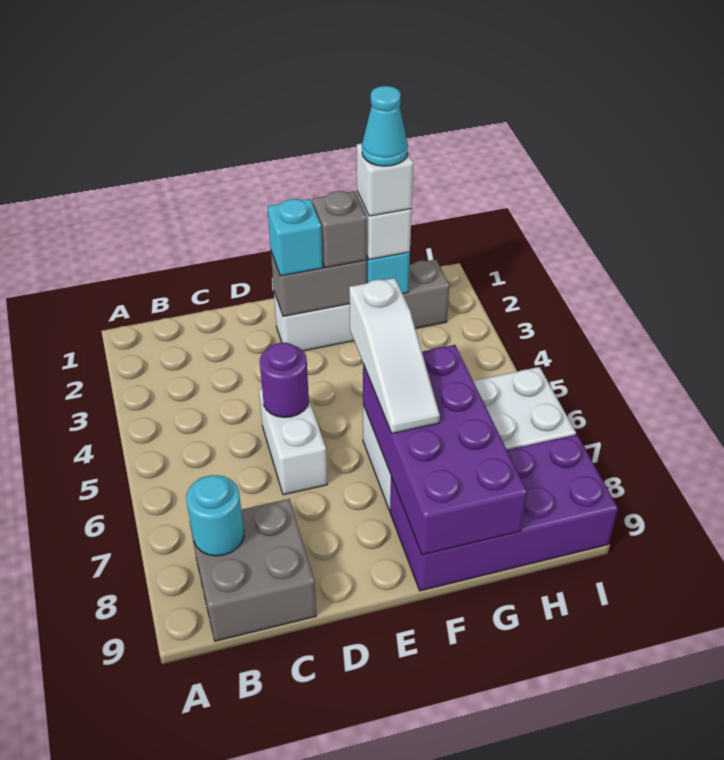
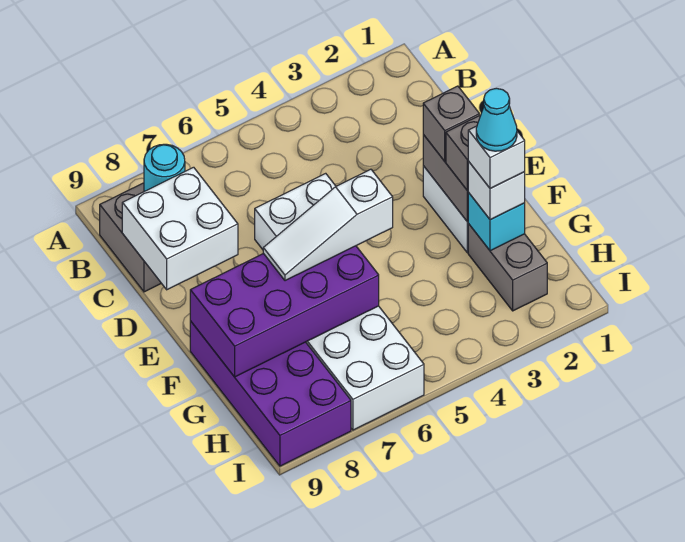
none -> white 2x2 brick [122,167,238,290]
purple 1x1 round brick [260,343,309,417] -> none
cyan 1x1 brick [267,199,323,276] -> grey 1x1 brick [423,86,479,161]

